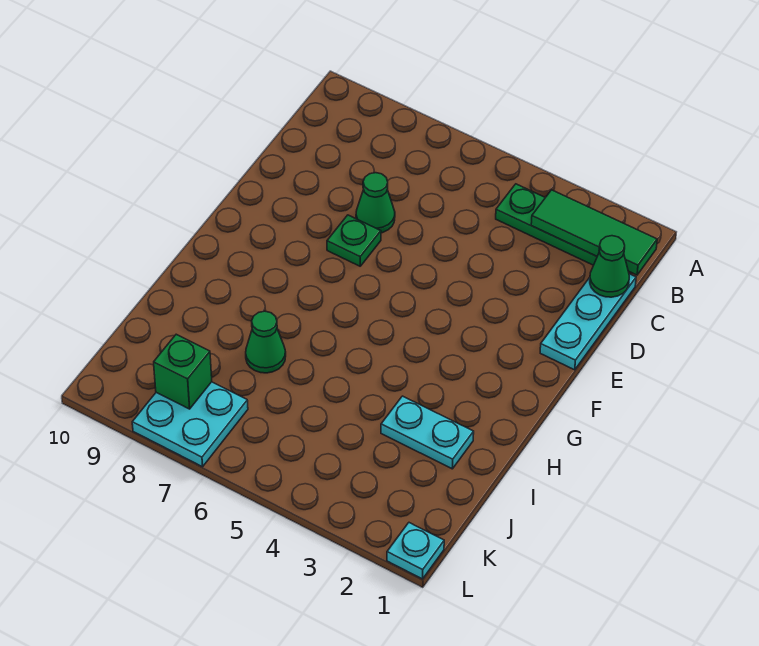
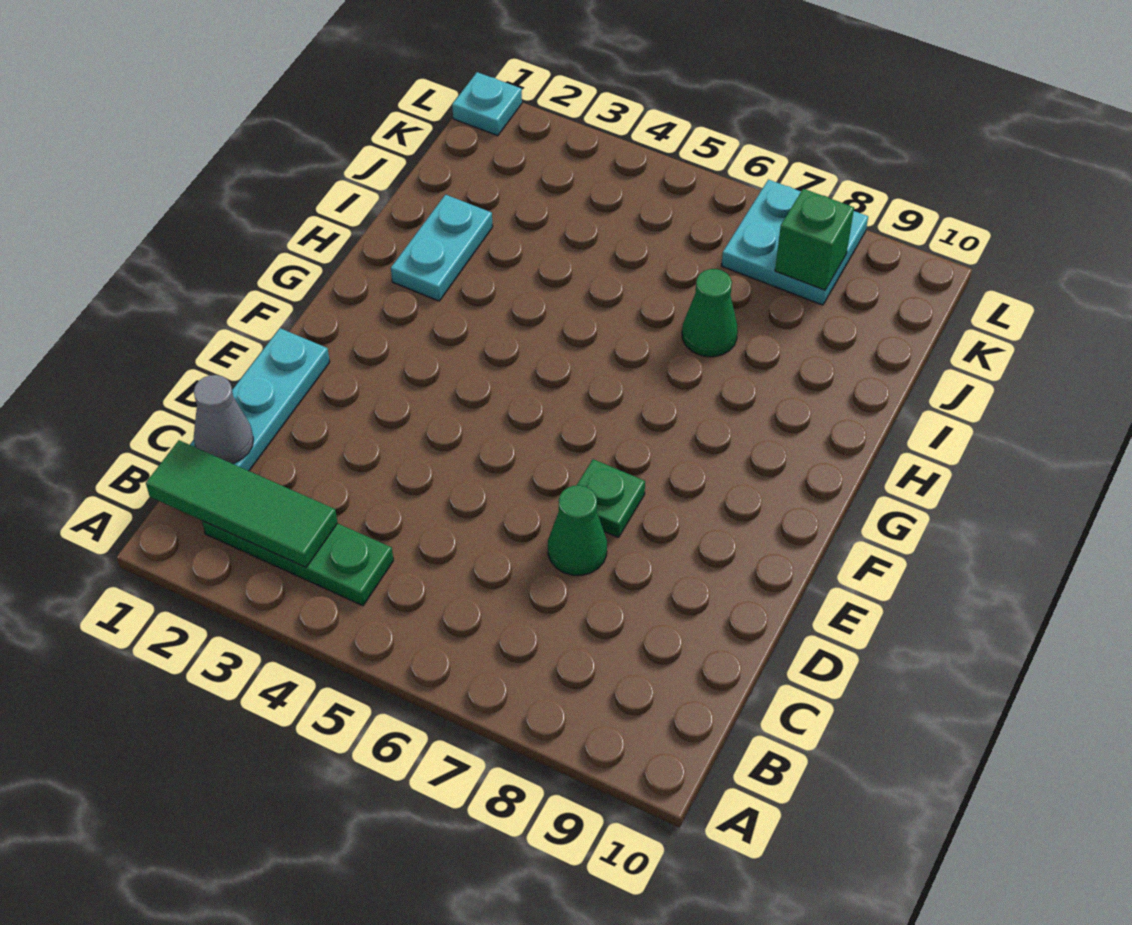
green 1x1 cone [590,236,629,297] -> grey 1x1 cone [194,375,253,464]
cyan 1x2 plate [381,396,474,469] -> cyan 1x2 plate turned to [391,195,493,301]

